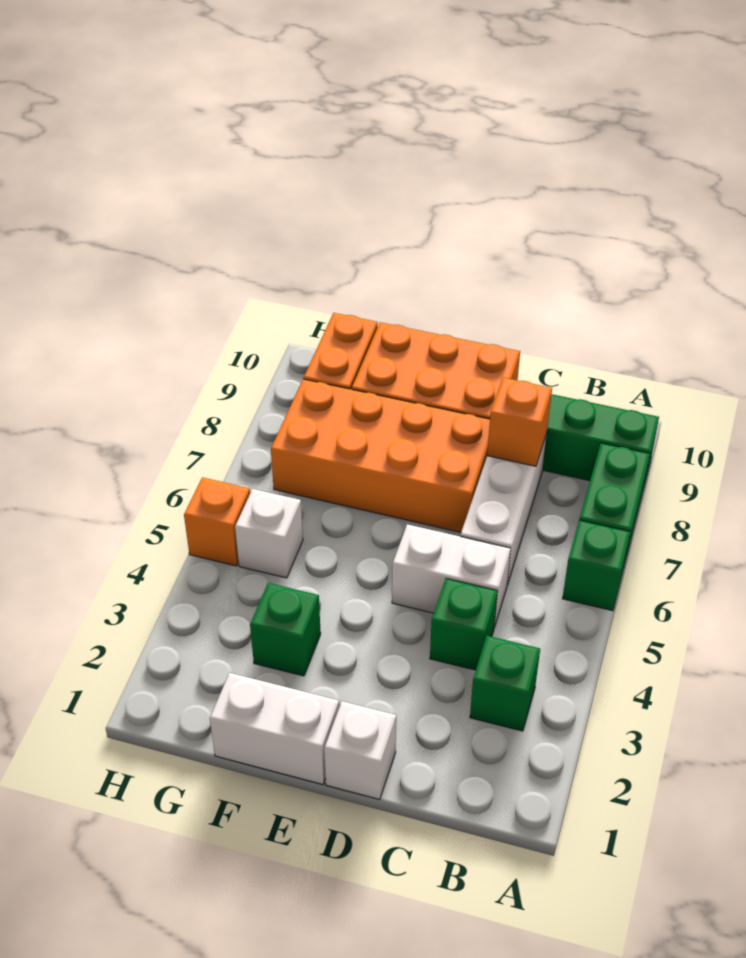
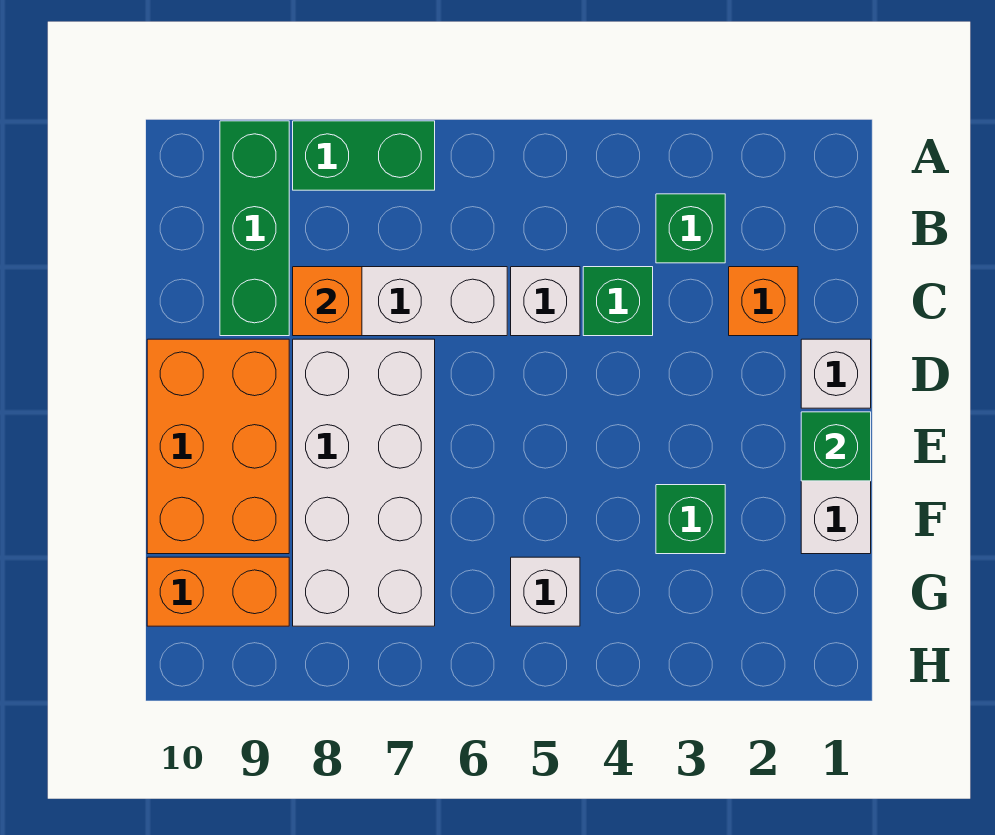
green 1x1 brick [563,520,630,611] -> green 1x1 brick moved to [801,412,871,481]
white 1x2 brick [392,524,511,628] -> white 1x1 brick [511,267,580,336]
orange 2x4 brick [271,379,490,532] -> white 2x4 brick [293,339,435,626]
orange 1x1 brick [184,477,250,566] -> orange 1x1 brick moved to [729,267,798,336]

